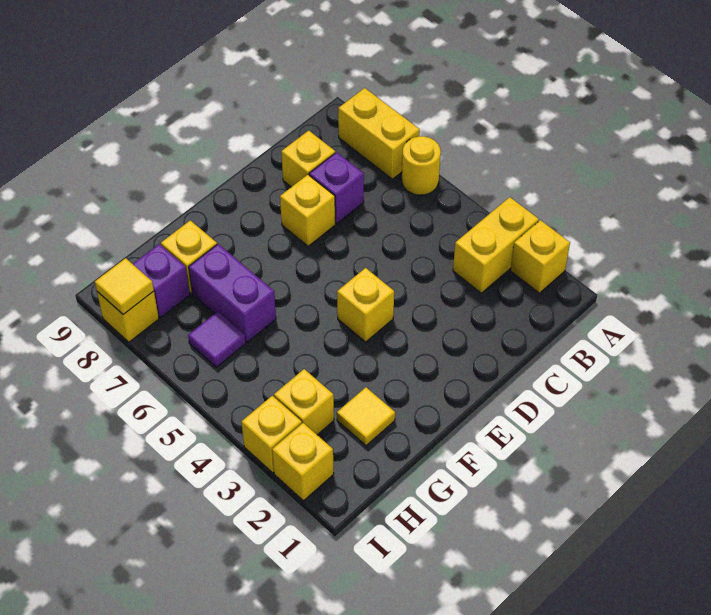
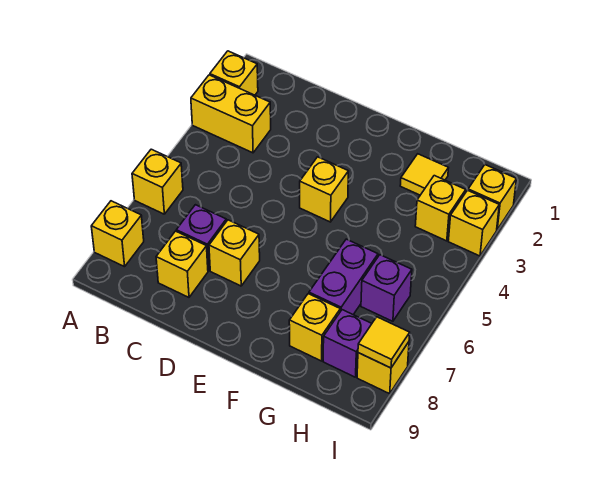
yellow 1x1 round brick [402,136,441,195] -> yellow 1x1 brick [132,149,183,214]
yellow 1x2 brick [338,88,420,179] -> yellow 1x1 brick [91,201,144,267]
purple 1x1 tile [188,311,246,367] -> purple 1x1 brick [361,255,412,321]

